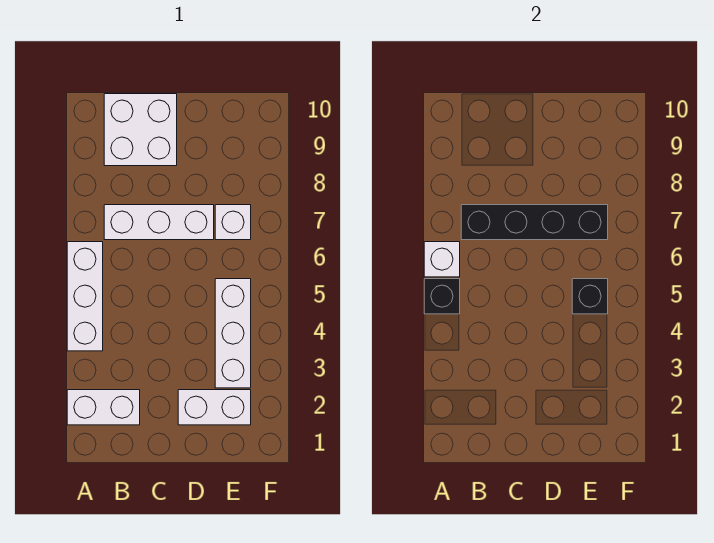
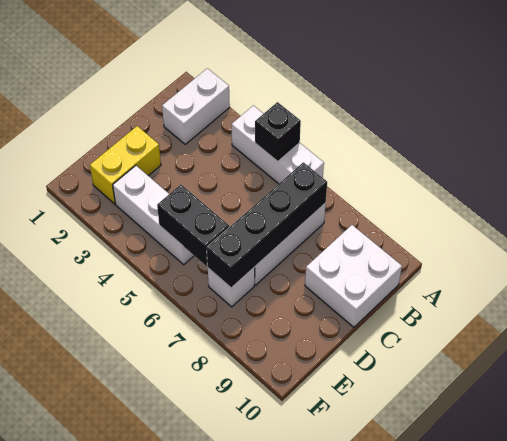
white 1x1 brick [424,242,460,277] -> none
white 1x2 brick [178,390,251,425] -> yellow 1x2 brick [90,126,161,204]
black 1x1 brick [572,279,608,314] -> black 1x2 brick [157,185,229,266]

